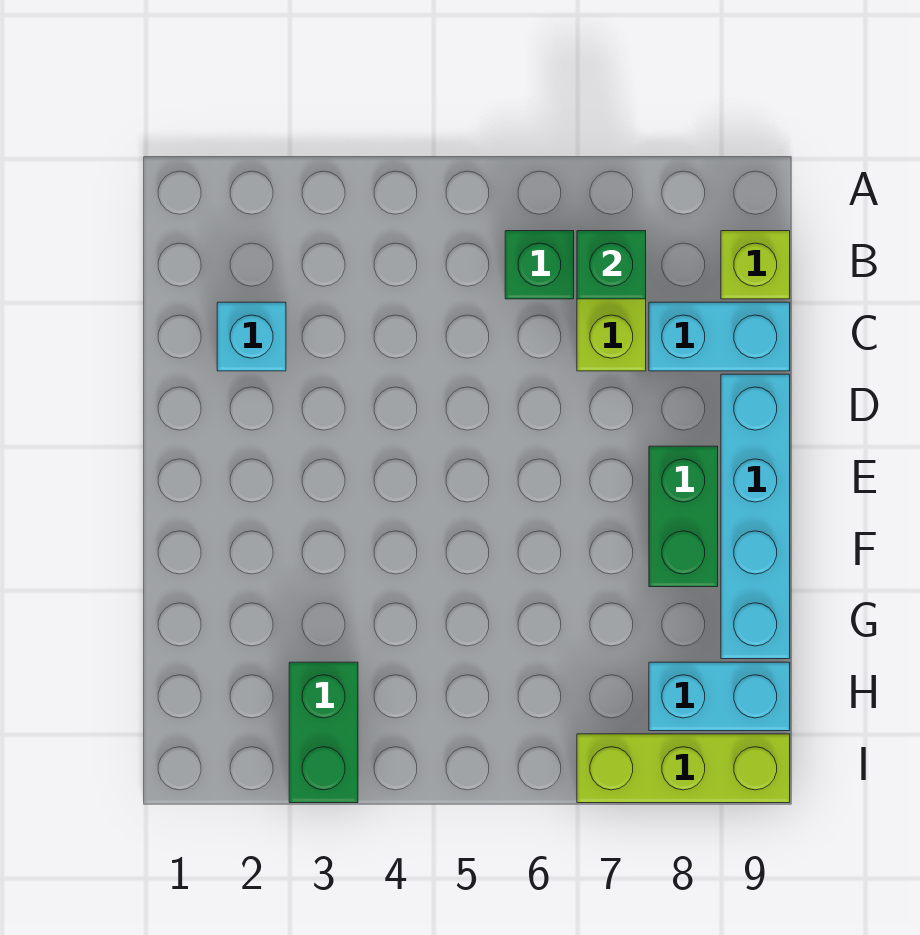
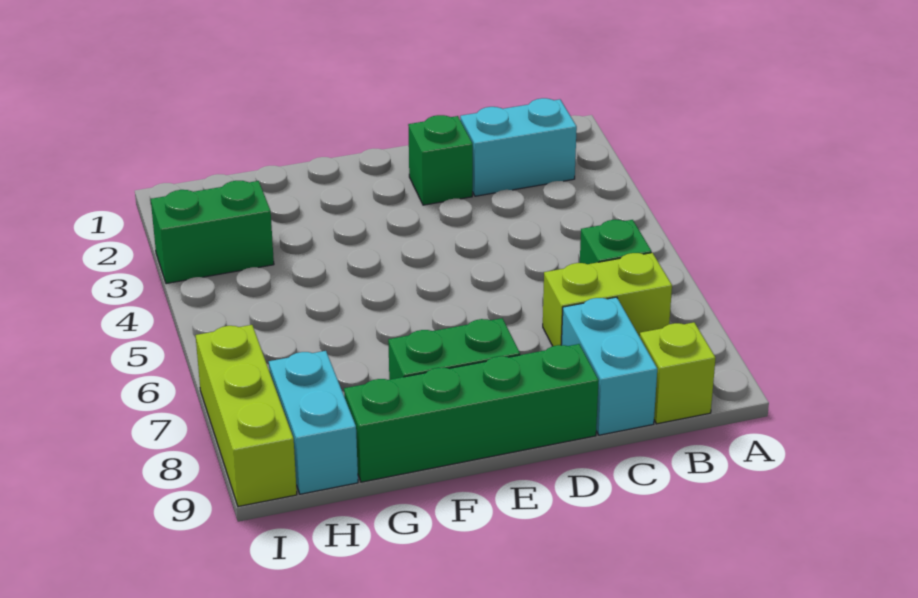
green 1x1 brick [577,231,646,299] -> green 1x1 brick moved to [408,115,473,205]
cyan 1x1 brick [217,302,286,371] -> cyan 1x2 brick [460,98,577,196]
cyan 1x4 brick [721,374,790,659] -> green 1x4 brick [344,344,599,482]

